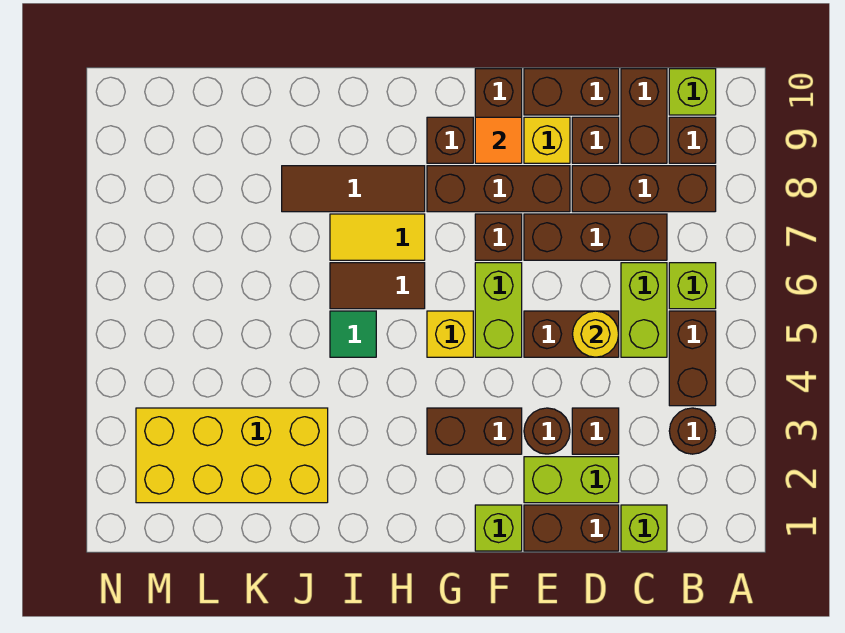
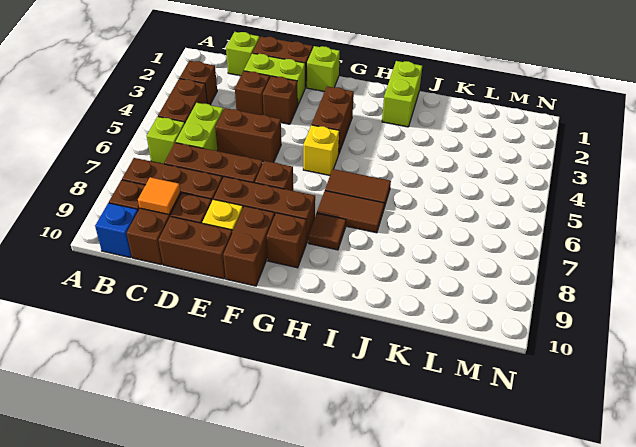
brown 1x1 round brick [669,408,715,454] -> brown 1x1 brick [180,61,217,105]
lime 1x1 brick [669,69,716,115] -> blue 1x1 brick [95,203,138,258]
yellow 1x1 round brick [573,311,619,357] -> none
brown 1x1 round brick [524,408,570,454] -> brown 1x1 brick [263,76,298,124]
brown 1x2 brick [427,408,522,454] -> brown 1x2 brick turned to [312,87,354,155]
lime 1x2 brick [475,263,522,357] -> lime 1x2 brick moved to [382,61,422,127]
orange 1x1 tile [475,117,522,163] -> orange 1x1 tile moved to [138,177,181,215]
yellow 1x2 tile [330,214,425,260] -> brown 1x2 tile [317,191,384,233]
brown 1x3 tile [282,166,425,212] -> brown 1x1 tile [308,213,346,250]
green 1x1 tile [330,311,376,357] -> none
yellow 2x4 brick [136,408,328,503] -> none

